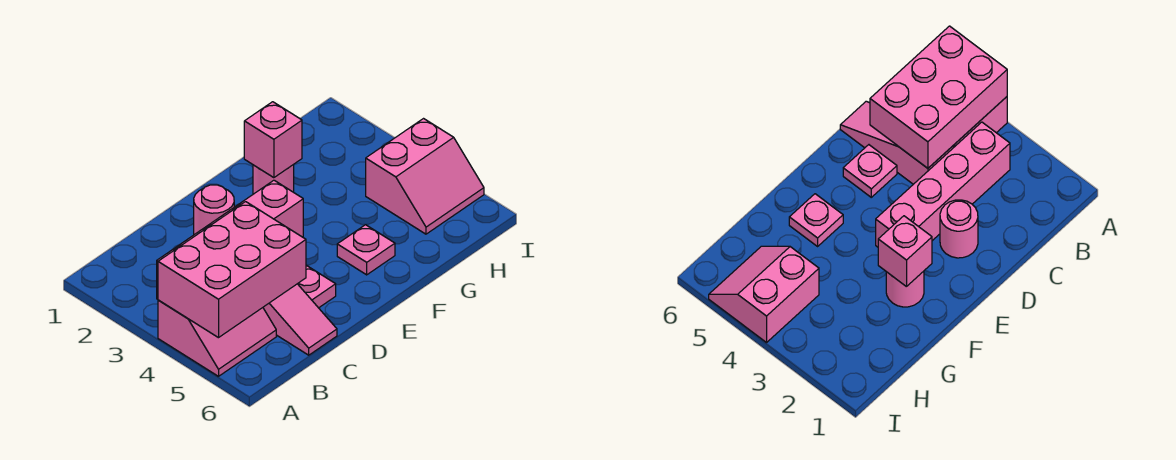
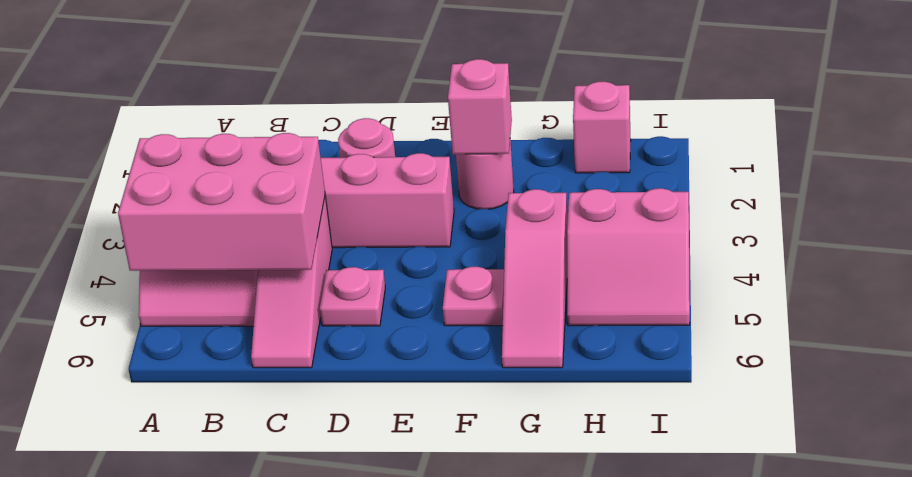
none -> pink 1x3 slope [502,189,568,368]
none -> pink 1x1 brick [573,82,631,173]

